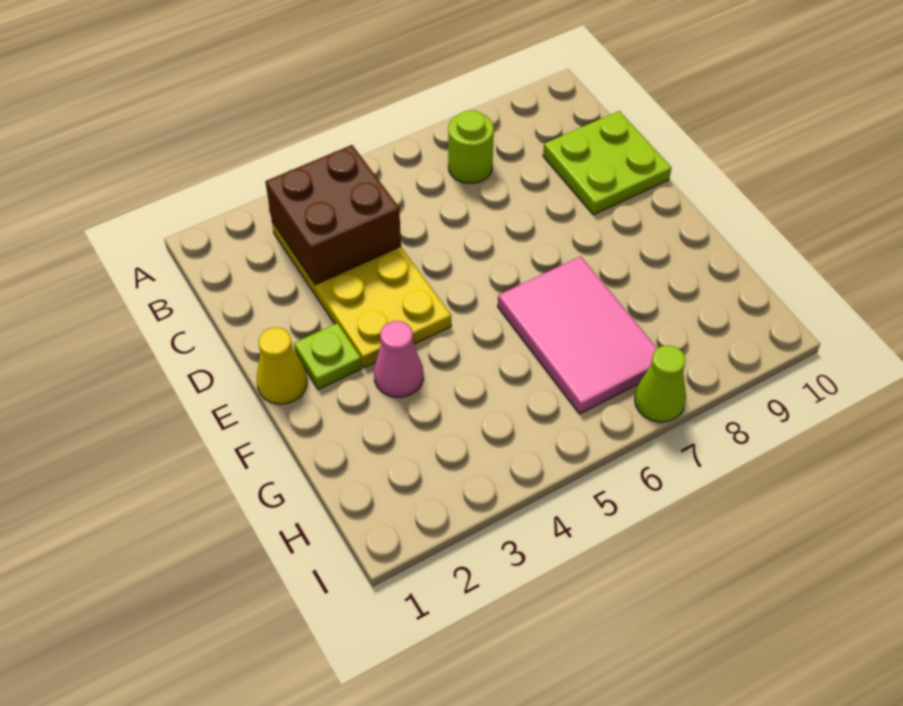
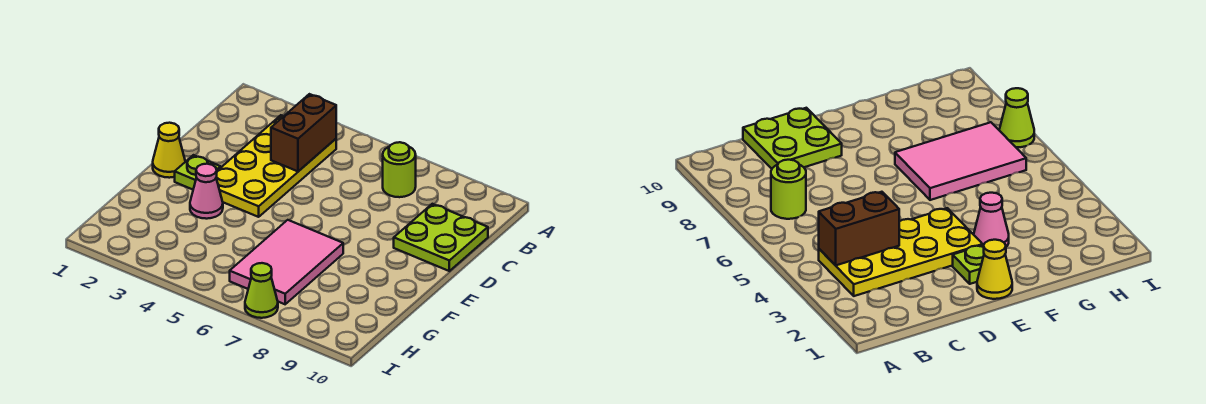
brown 2x2 brick [265,145,401,285] -> brown 1x2 brick [271,94,336,171]

